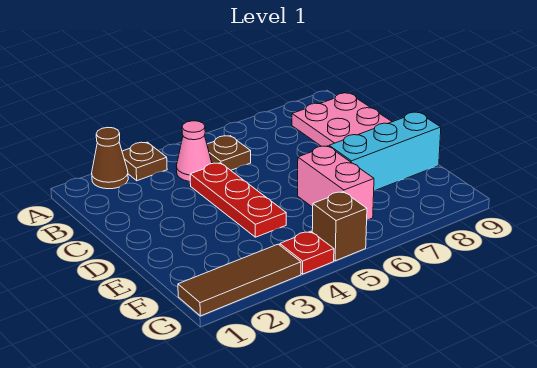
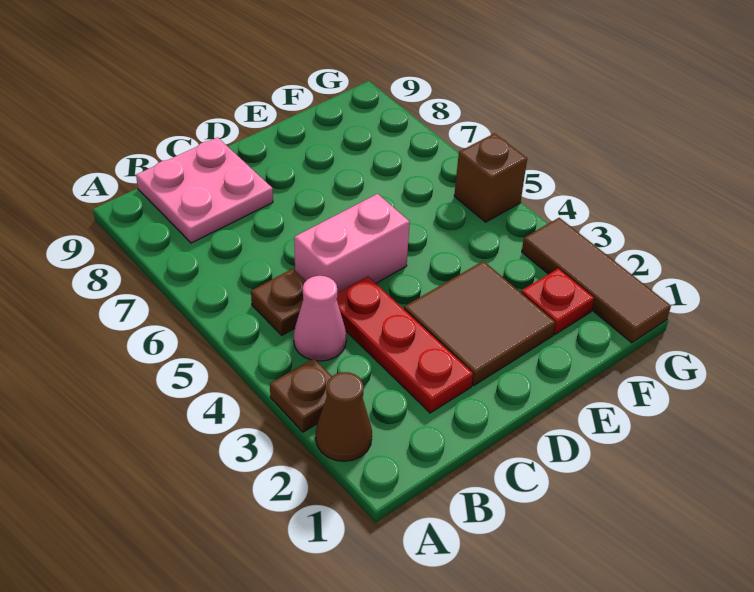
red 1x3 plate [190,163,286,237] -> red 1x3 plate turned to [337,276,473,413]
none -> brown 2x2 tile [404,261,555,386]
pink 1x2 brick [298,146,374,220] -> pink 1x2 brick moved to [294,194,410,293]
cyan 1x3 brick [329,112,441,191] -> none
red 1x1 plate [280,231,334,274] -> red 1x1 plate moved to [521,269,594,335]

